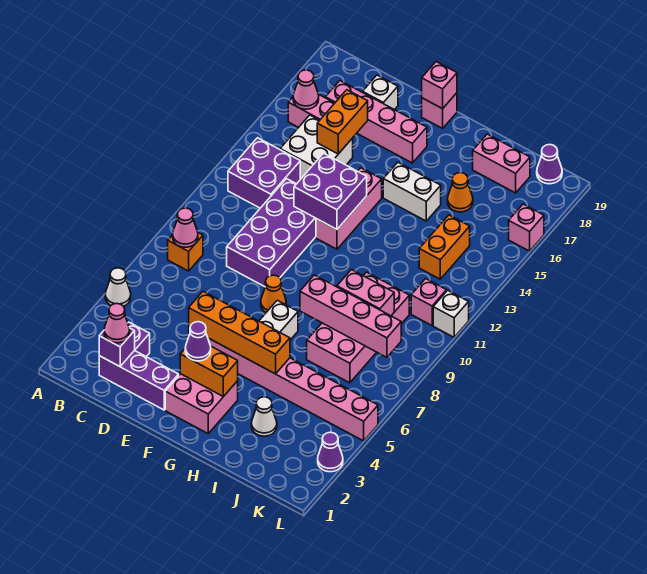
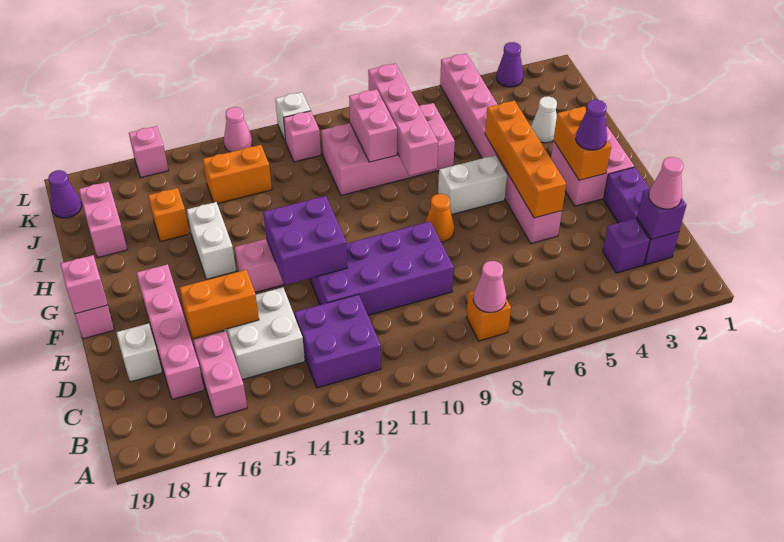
white 1x1 cone [105,268,131,306] -> none
pink 1x1 cone [293,70,319,109] -> pink 1x1 cone moved to [224,107,252,152]
orange 1x1 cone [448,173,473,212] -> orange 1x1 brick [148,188,190,242]

